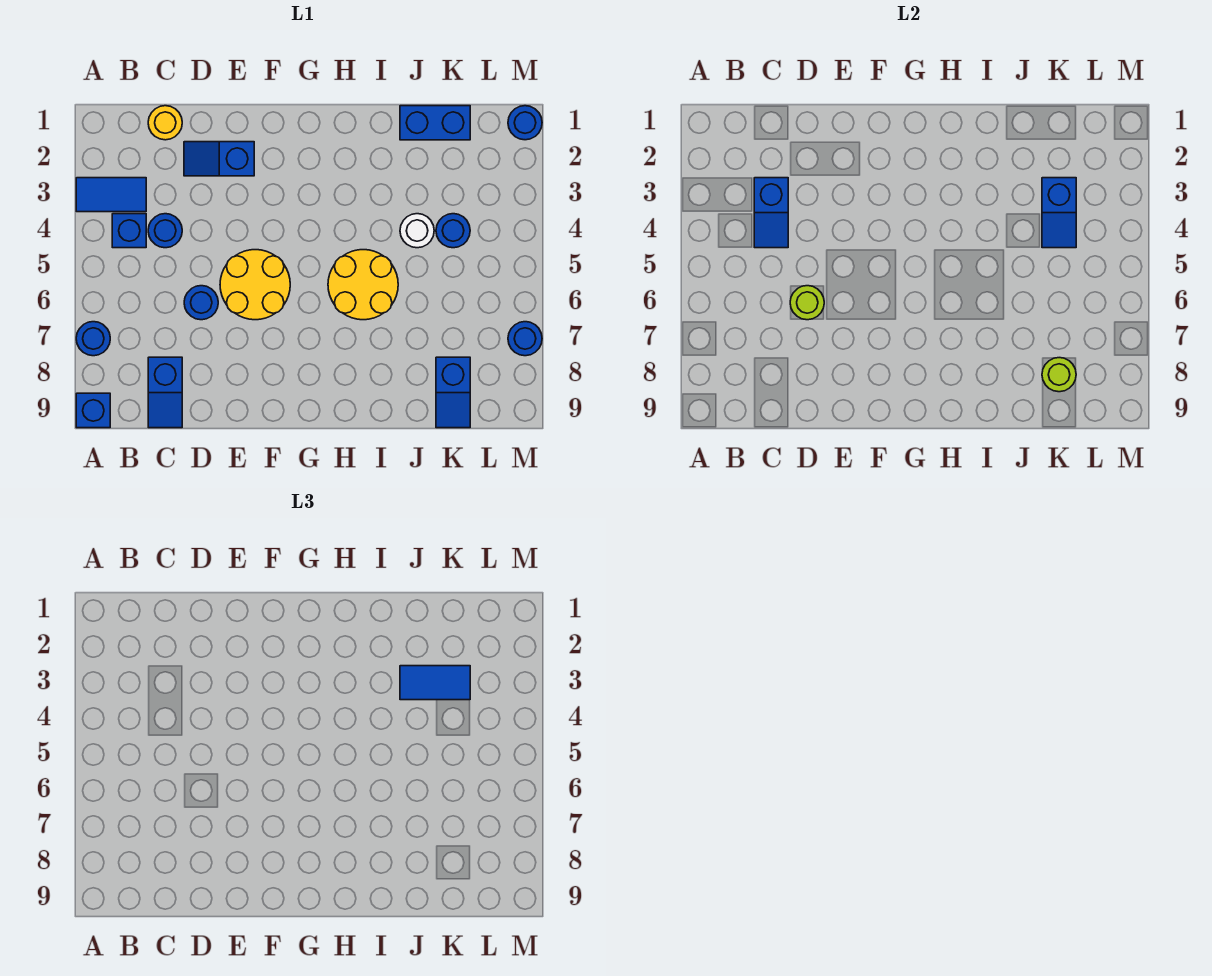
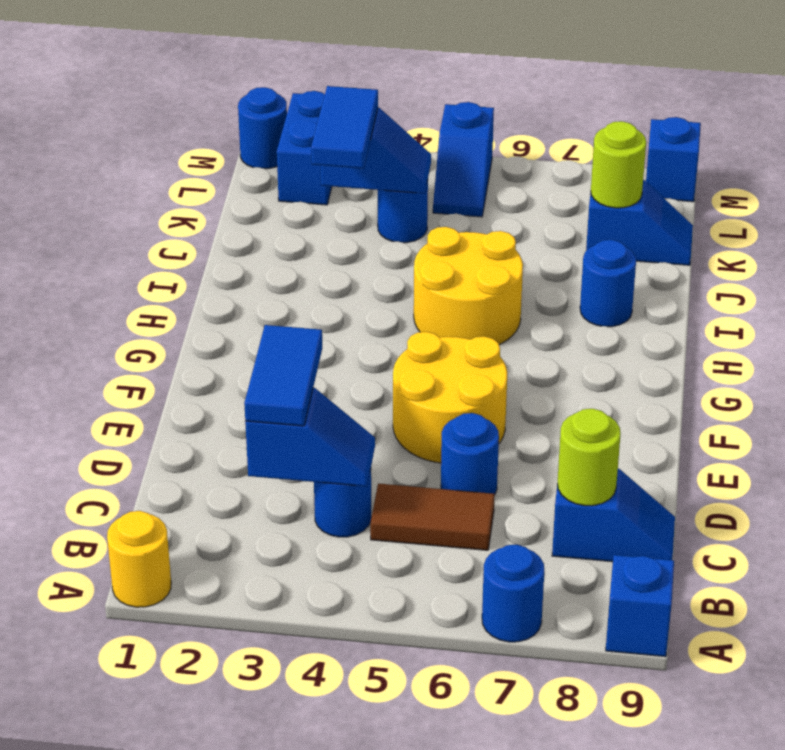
blue 1x2 tile [76,178,146,212] -> blue 1x2 tile moved to [244,325,322,426]
blue 1x1 brick [112,214,146,248] -> blue 1x1 brick moved to [646,117,701,202]
yellow 1x1 round brick [148,106,182,140] -> yellow 1x1 round brick moved to [107,511,171,607]
none -> brown 1x2 tile [370,484,495,550]
blue 1x2 slope [184,142,254,176] -> blue 1x2 slope moved to [433,102,494,217]
lime 1x1 round brick [790,286,824,320] -> lime 1x1 round brick moved to [558,409,621,506]
blue 1x2 brick [400,106,470,140] -> blue 1x2 brick moved to [277,91,332,205]
white 1x1 round brick [400,214,434,248] -> none
blue 1x1 round brick [508,322,542,356] -> blue 1x1 round brick moved to [580,240,636,327]

